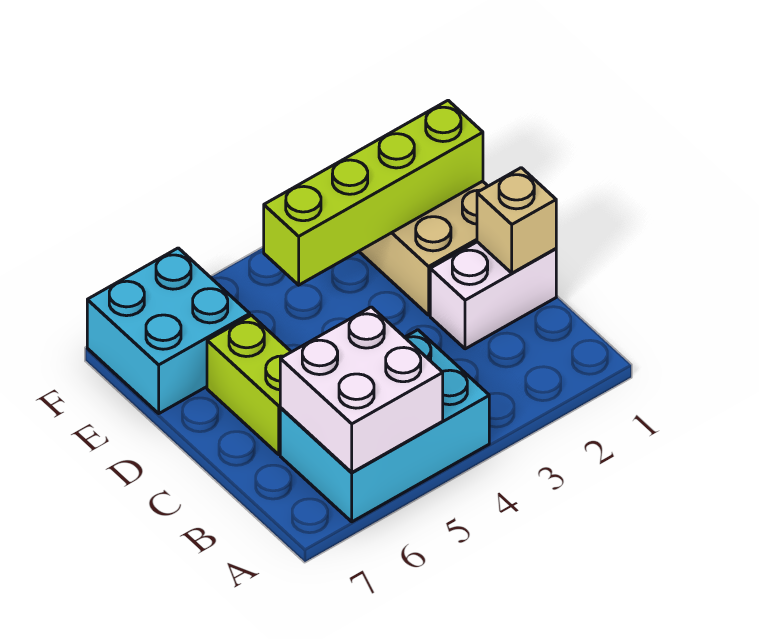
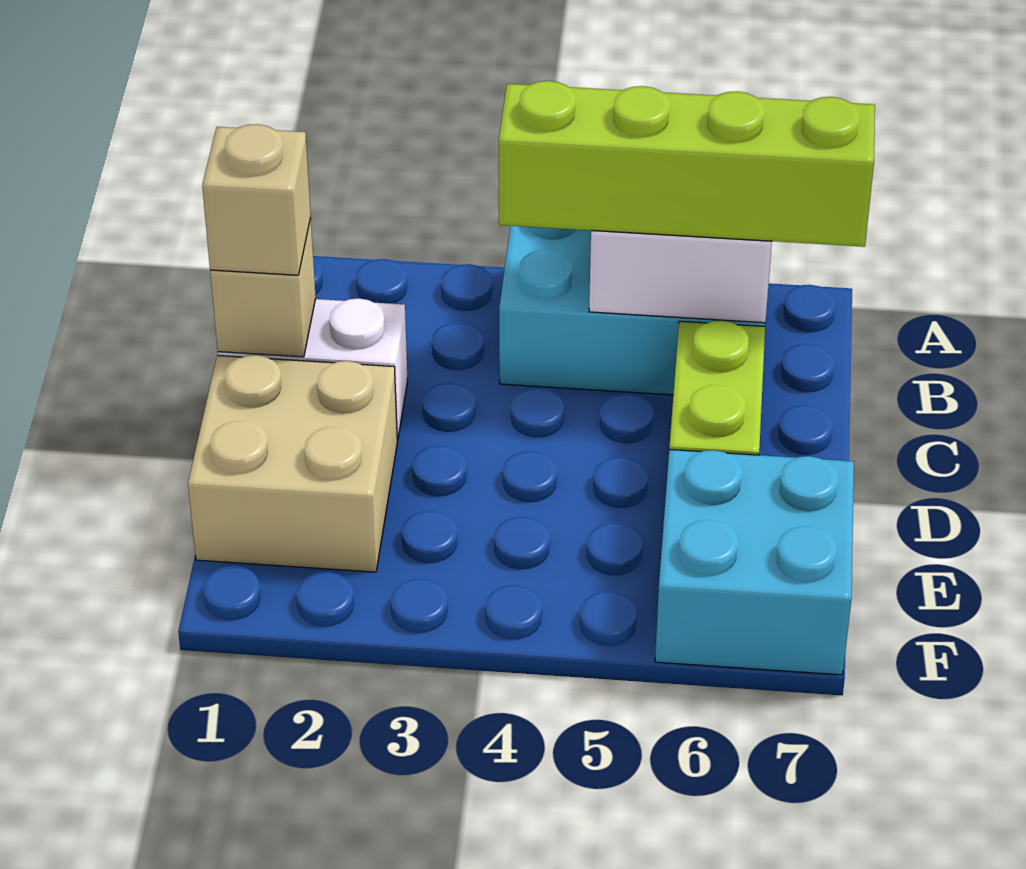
none -> tan 1x1 brick [202,124,311,275]
lime 1x4 brick [264,100,483,285] -> lime 1x4 brick moved to [499,81,875,247]

